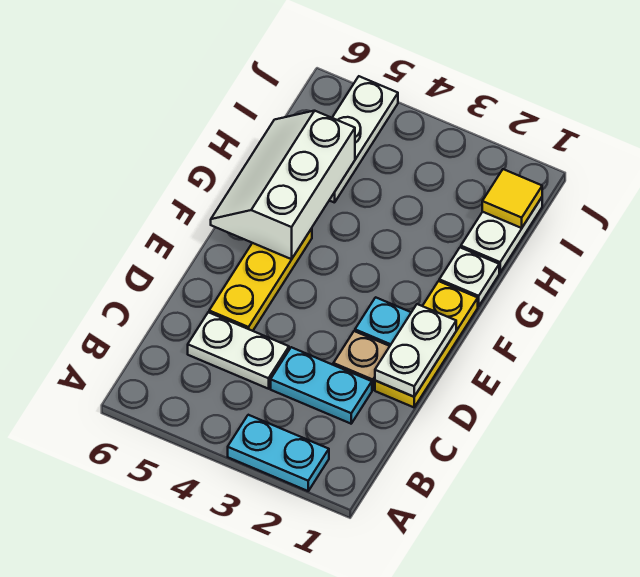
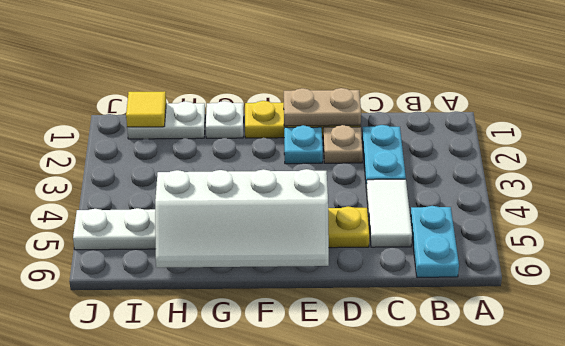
cyan 1x2 plate [228,415,329,491] -> cyan 1x2 plate moved to [410,206,459,277]
white 1x2 plate [188,312,289,389] -> white 1x2 tile [366,179,412,247]
white 1x2 plate [375,304,456,397] -> tan 1x2 plate [284,88,361,126]
white 2x3 slope [211,111,355,259] -> white 2x4 slope [155,169,329,268]

